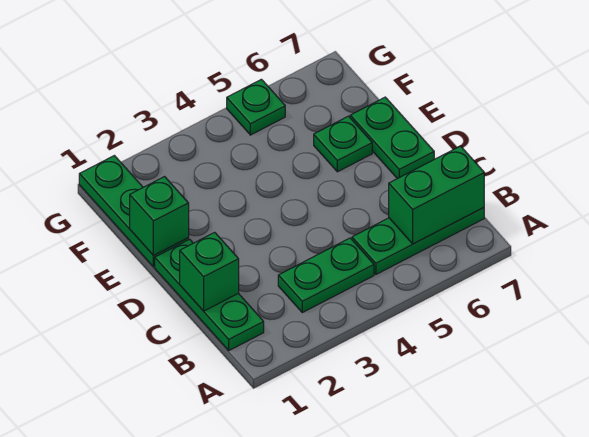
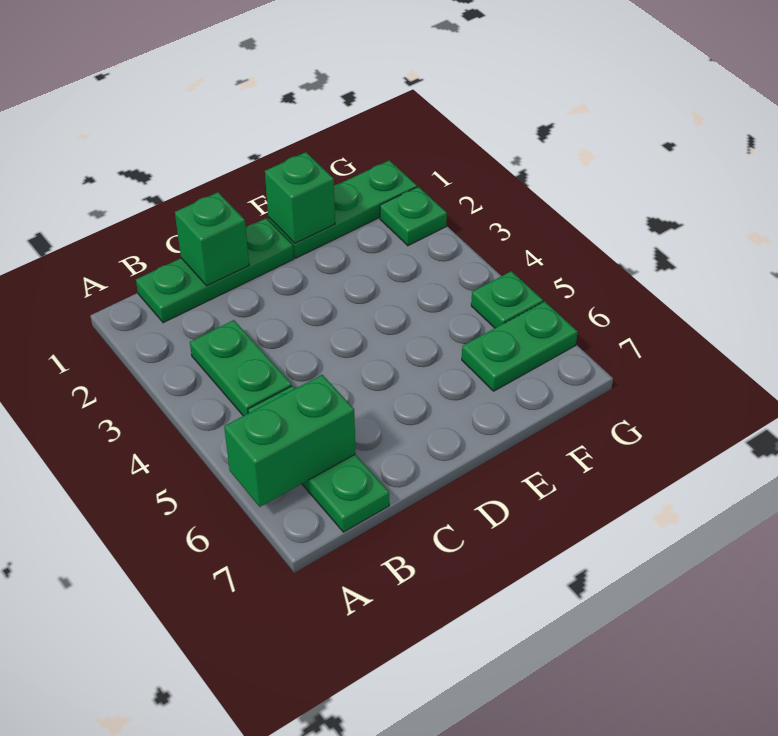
green 1x2 brick [389,146,484,244] -> green 1x2 brick turned to [224,375,355,507]
green 1x2 plate [350,97,434,179] -> green 1x2 plate moved to [462,301,578,391]
green 1x1 plate [314,116,372,172] -> green 1x1 plate moved to [380,187,447,246]

